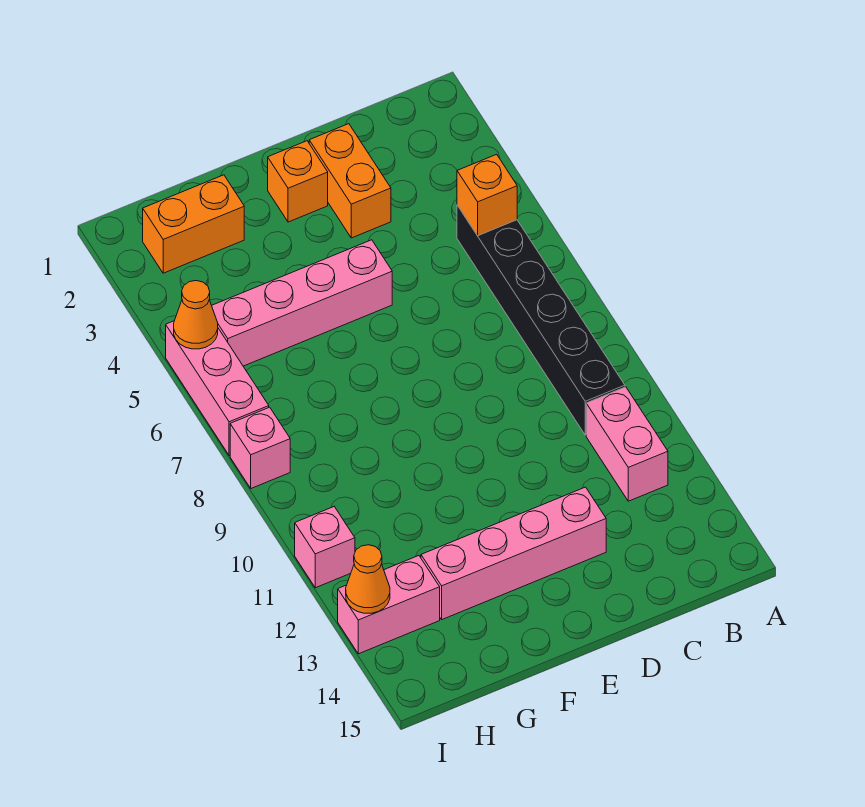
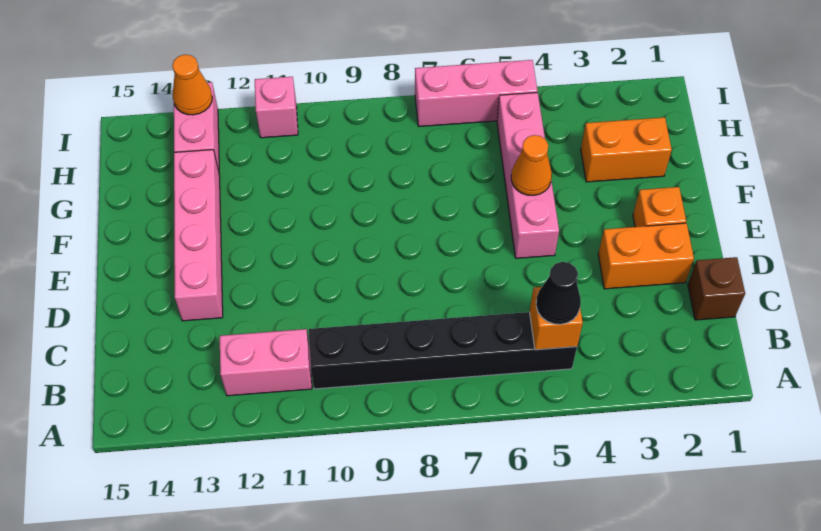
none -> black 1x1 cone [536,262,581,324]
none -> brown 1x1 brick [688,257,745,320]
orange 1x2 brick [143,175,244,273] -> orange 1x2 brick turned to [581,117,672,182]
orange 1x1 cone [174,281,218,349] -> orange 1x1 cone moved to [511,135,552,195]
pink 1x1 brick [230,407,290,488] -> none

